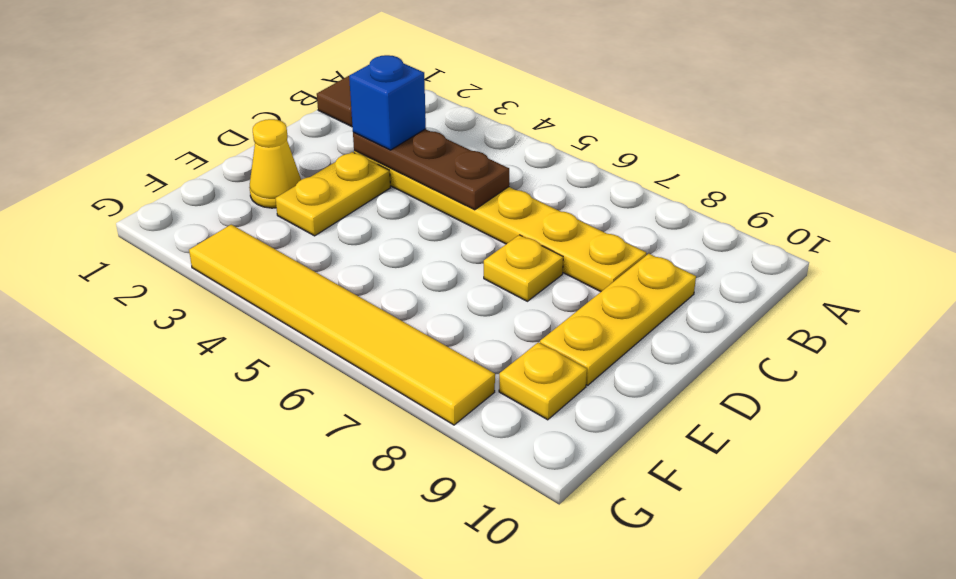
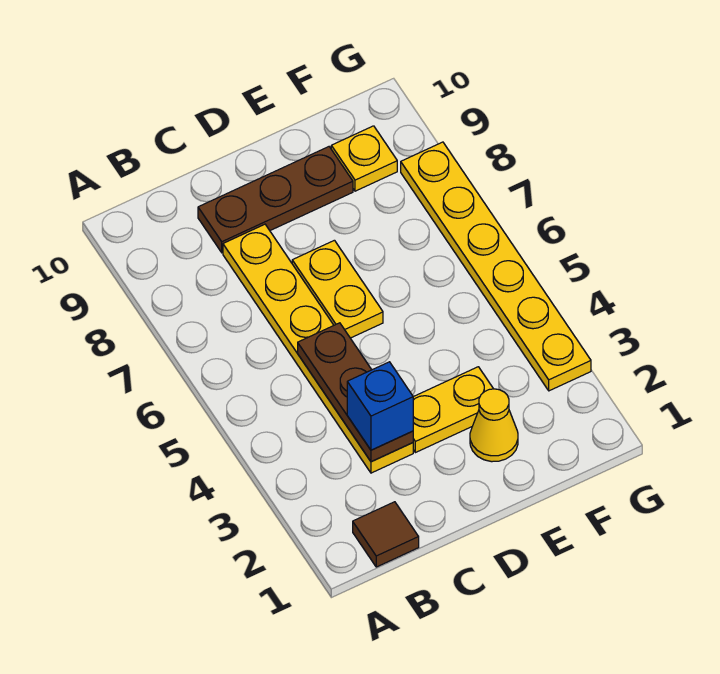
yellow 1x3 plate [540,254,696,385] -> brown 1x3 plate [198,147,353,253]
yellow 1x1 plate [484,235,563,301] -> yellow 1x2 plate [292,240,383,338]
yellow 1x6 tile [189,225,495,425] -> yellow 1x6 plate [401,142,591,391]

